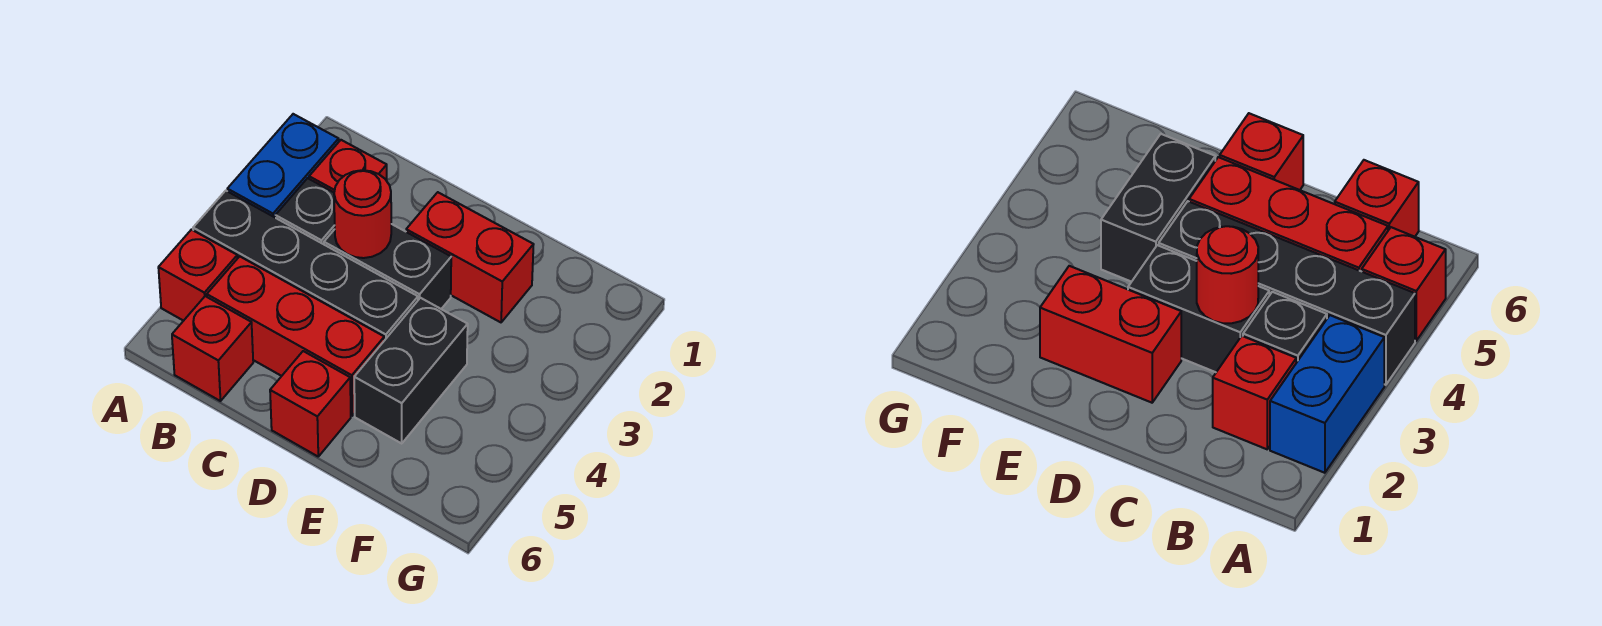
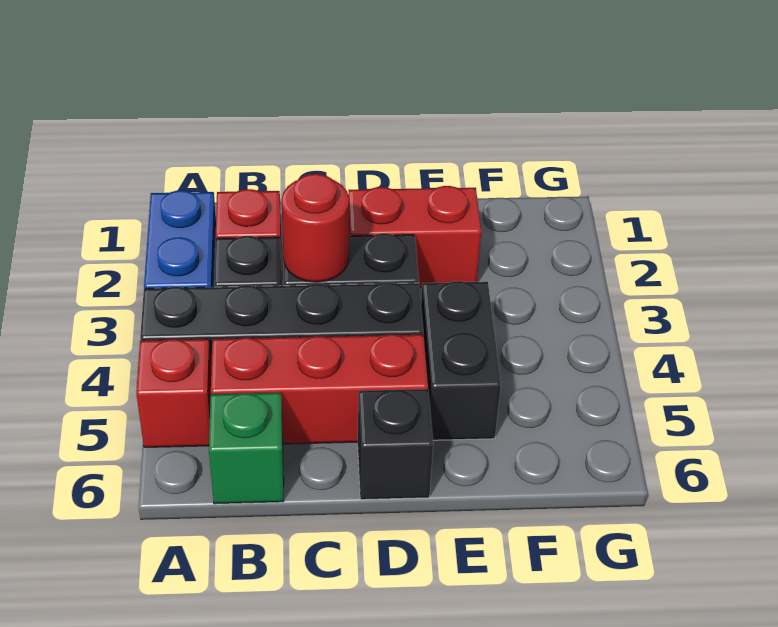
red 1x1 brick [172,296,253,401] -> green 1x1 brick [209,393,284,504]
red 1x1 brick [270,351,351,456] -> black 1x1 brick [358,389,433,500]

